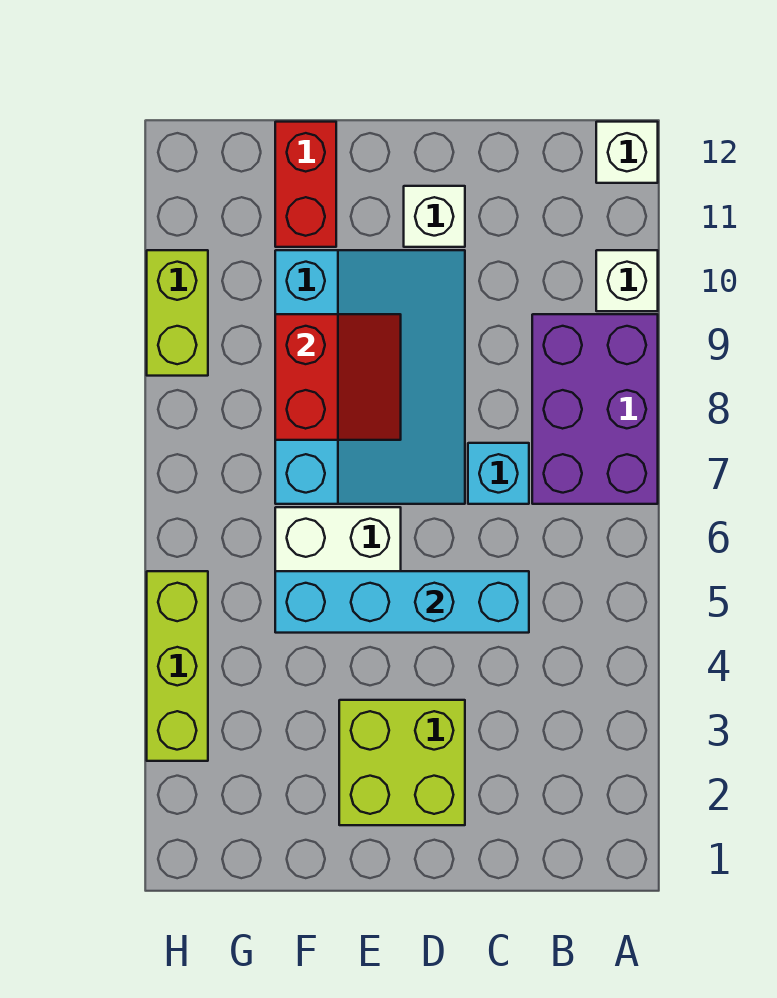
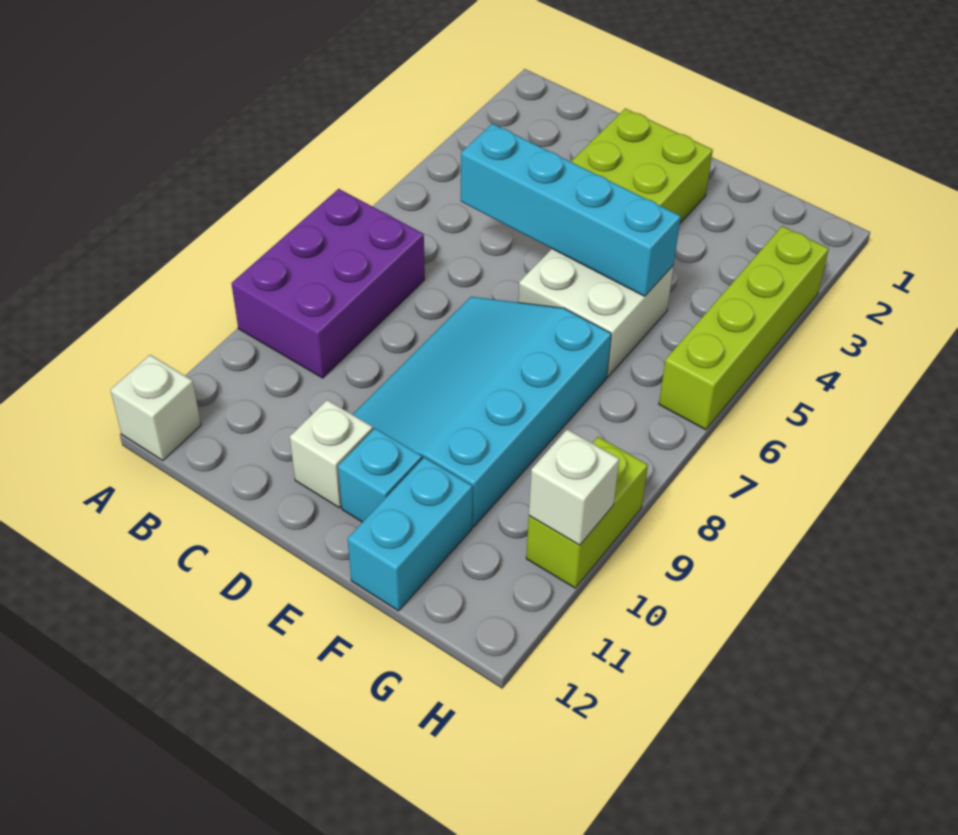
white 1x1 brick [596,250,658,311] -> white 1x1 brick moved to [529,429,619,545]
cyan 1x1 brick [468,443,529,504] -> cyan 1x1 brick moved to [338,428,422,522]
red 2x2 slope [275,314,401,440] -> none
red 1x2 brick [275,122,336,247] -> cyan 1x2 brick [348,457,472,611]
lime 1x3 brick [147,571,208,761] -> lime 1x4 brick [659,226,829,430]

